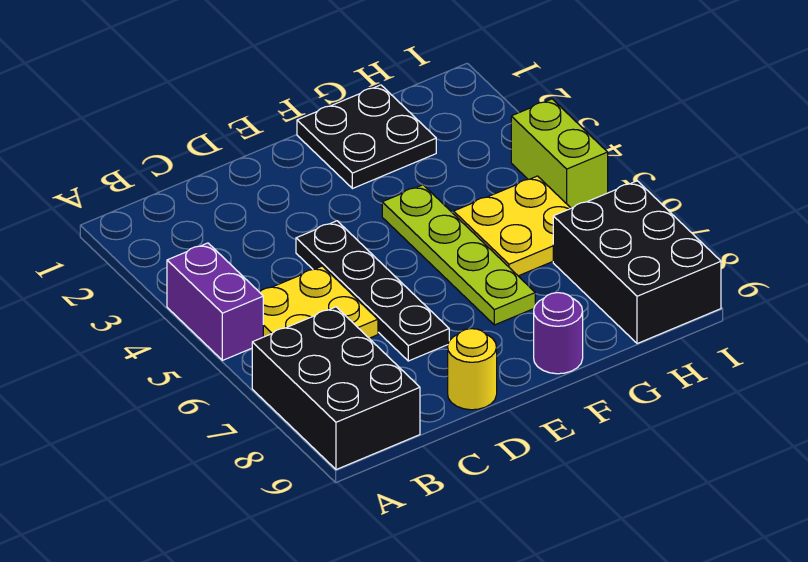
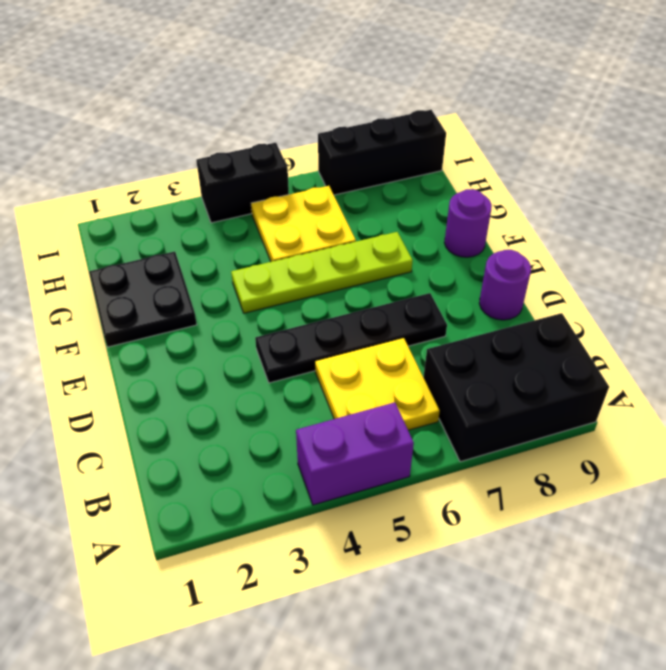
yellow 1x1 round brick [448,329,497,410] -> purple 1x1 round brick [479,250,531,320]
black 2x3 brick [553,181,721,344] -> black 1x3 brick [318,110,446,195]
lime 1x2 brick [511,99,608,208] -> black 1x2 brick [196,143,289,223]

